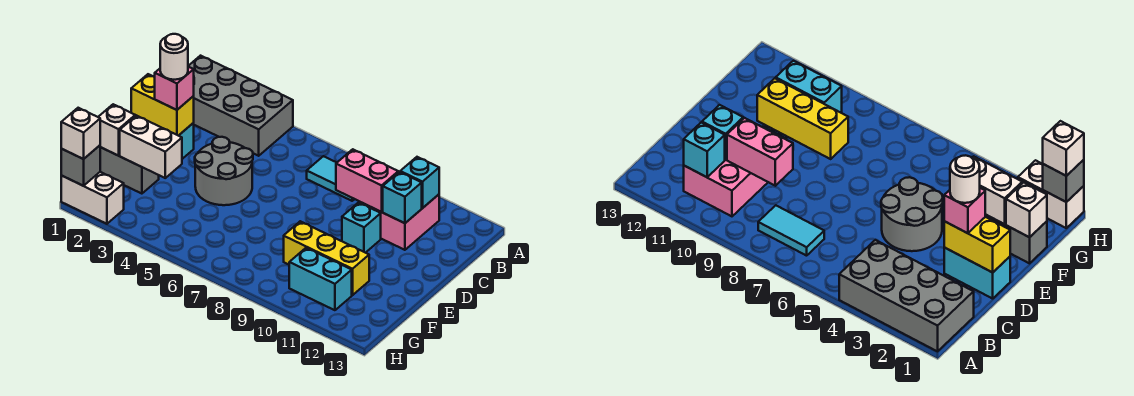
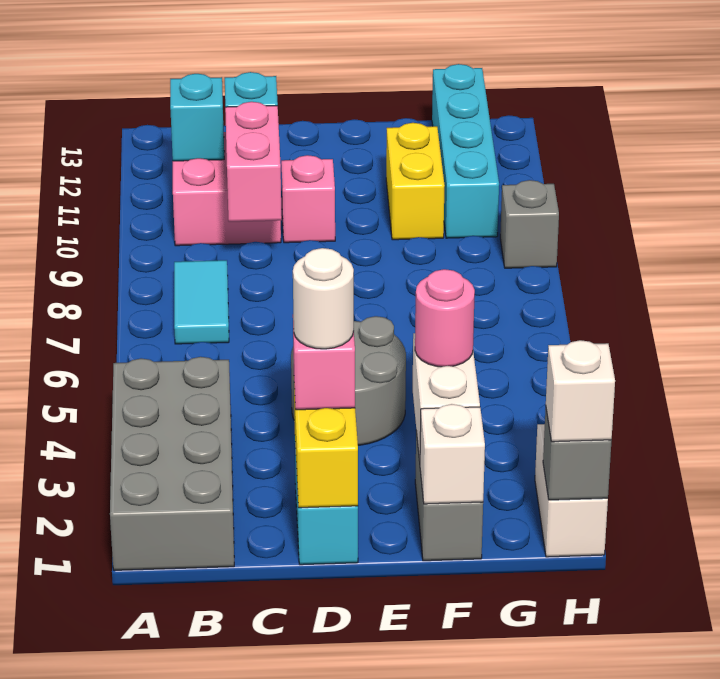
cyan 1x1 brick [342,202,381,253] -> pink 1x1 brick [281,155,335,243]
none -> pink 1x1 round brick [415,269,475,367]
yellow 1x3 brick [284,221,369,295] -> yellow 1x2 brick [386,123,445,240]
cyan 1x2 brick [289,248,352,310] -> cyan 1x4 brick [432,64,499,238]
none -> grey 1x1 brick [500,180,559,268]

